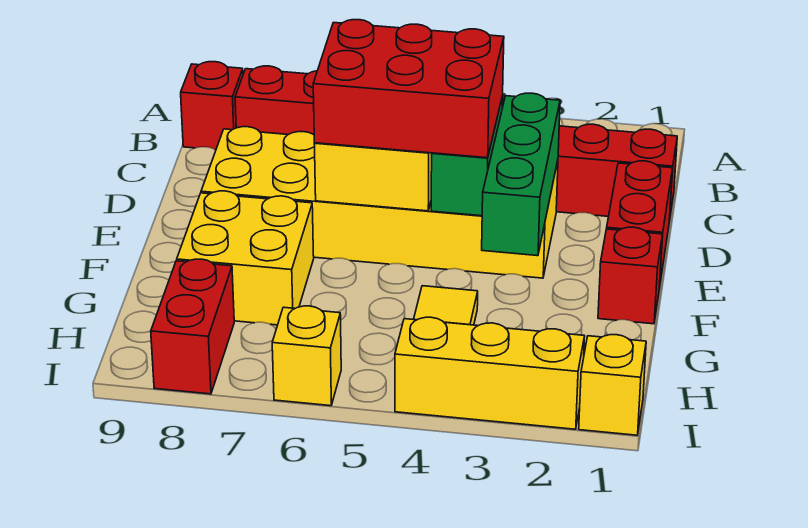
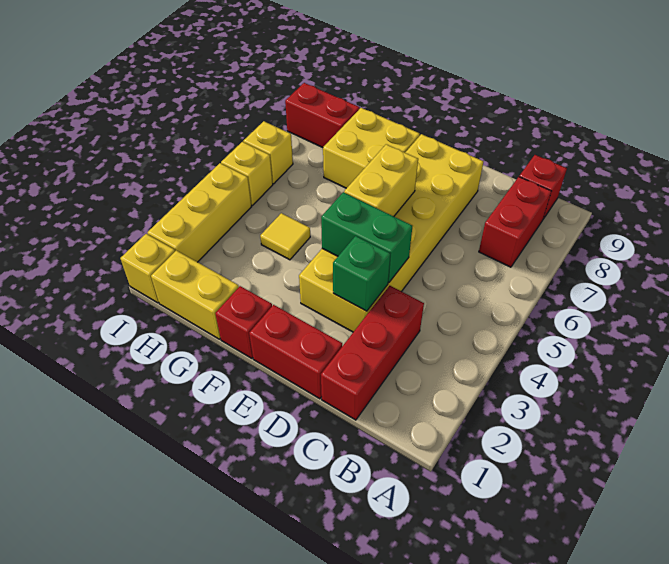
green 1x3 brick [482,93,560,256] -> green 1x1 brick [333,236,390,311]
red 2x3 brick [313,20,504,158] -> none
none -> yellow 1x2 brick [151,250,239,339]
none -> yellow 1x1 brick [221,142,273,206]

